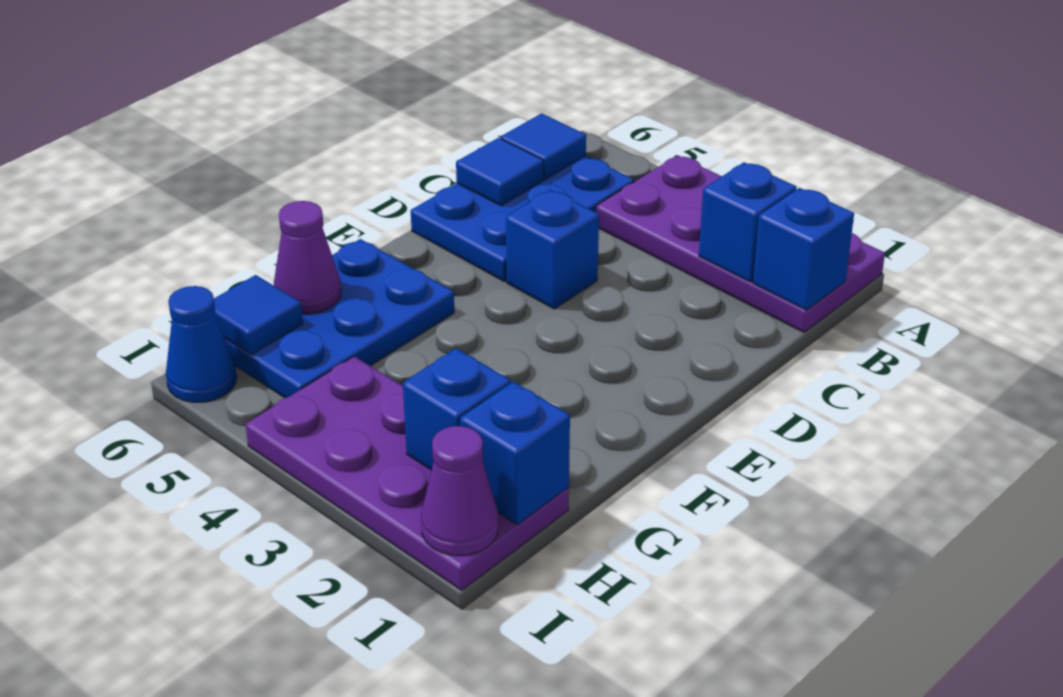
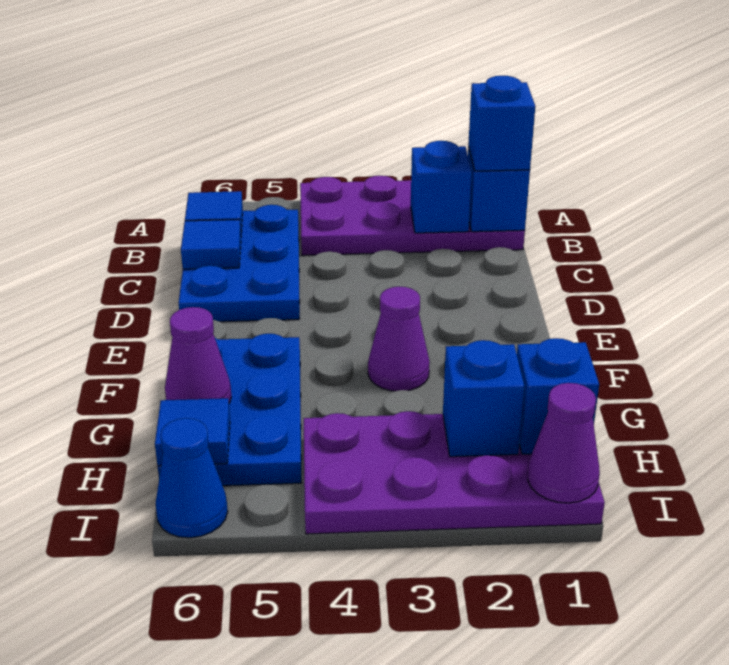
blue 1x1 brick [506,190,599,309] -> blue 1x1 brick moved to [468,76,535,171]
none -> purple 1x1 cone [368,287,430,391]

